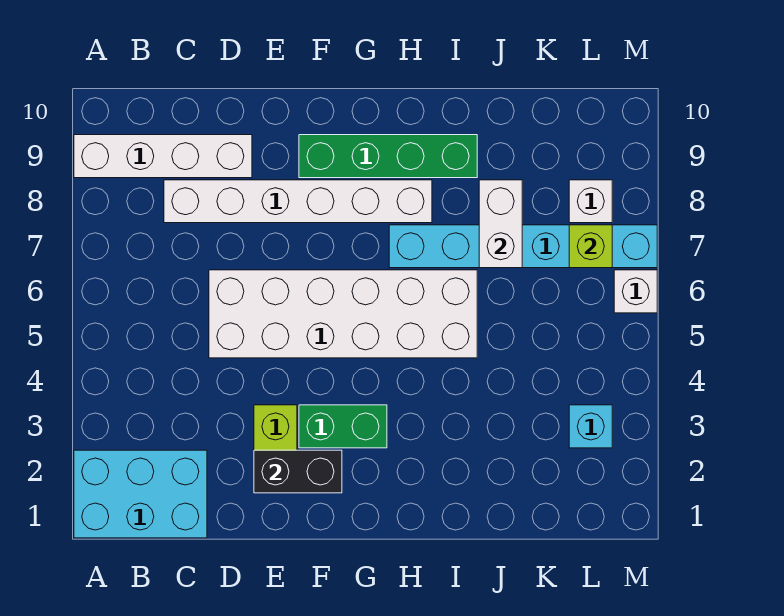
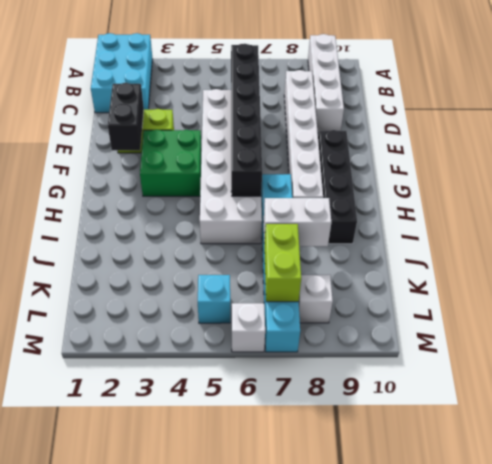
none -> black 1x6 brick [231,44,262,196]
green 1x2 brick [299,405,387,448] -> green 2x2 brick [140,130,201,196]
green 1x4 brick [299,135,477,178] -> black 1x4 brick [318,130,357,244]
cyan 1x1 brick [569,405,612,448] -> cyan 1x1 brick moved to [198,275,230,323]
lime 1x1 brick [569,225,612,268] -> lime 1x2 brick [264,224,301,302]

